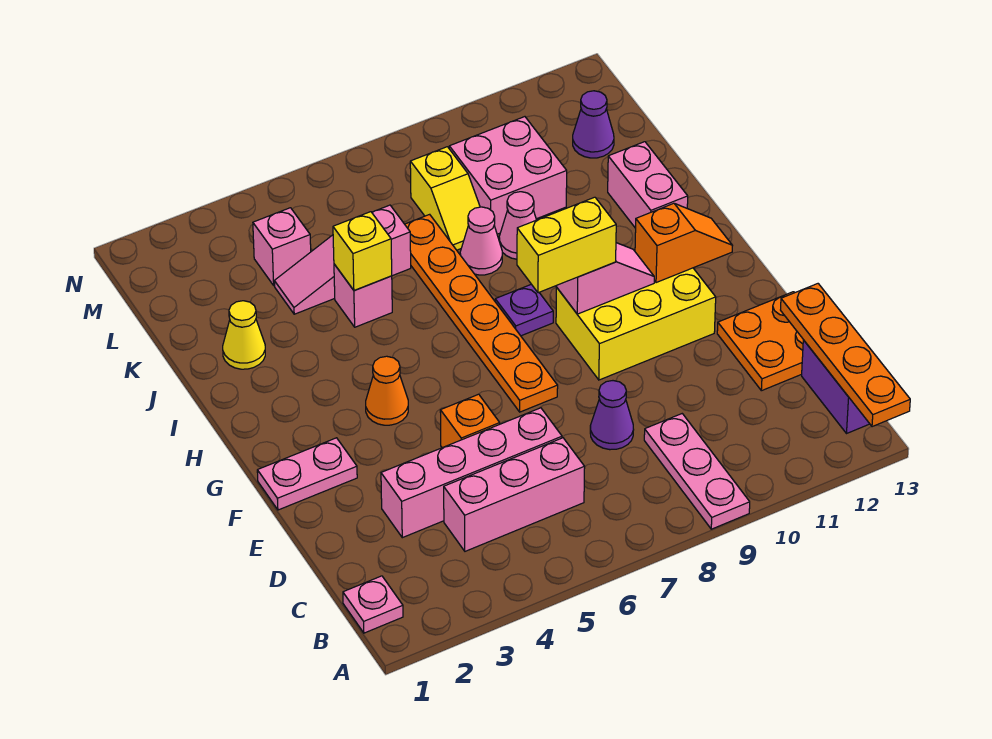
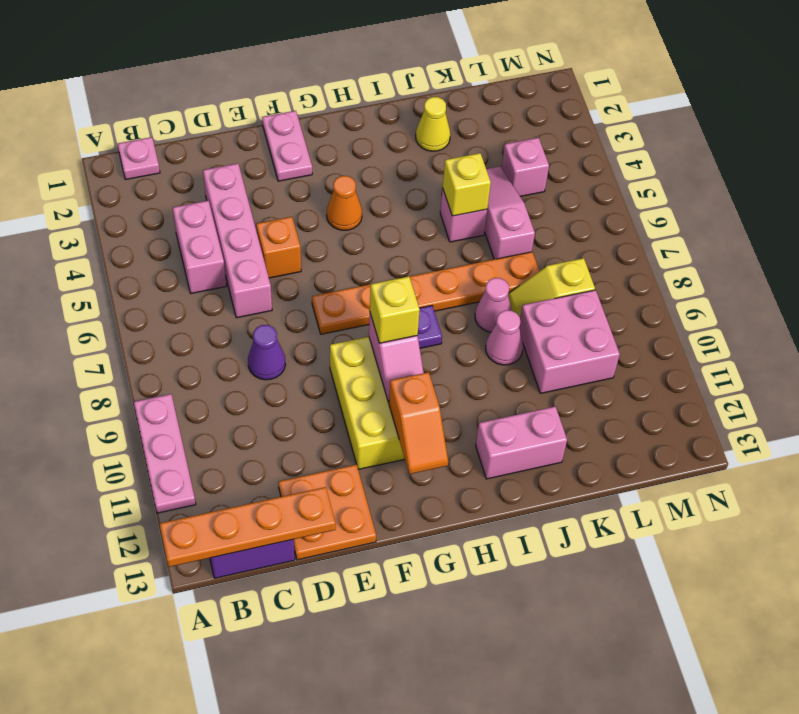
pink 1x3 plate [644,414,750,529] -> pink 1x3 plate turned to [134,394,196,513]
pink 1x3 brick [444,438,585,551] -> pink 1x2 brick [173,201,226,293]
yellow 1x2 brick [517,197,616,293] -> yellow 1x1 brick [370,276,420,343]
purple 1x1 cone [573,91,614,158] -> none

